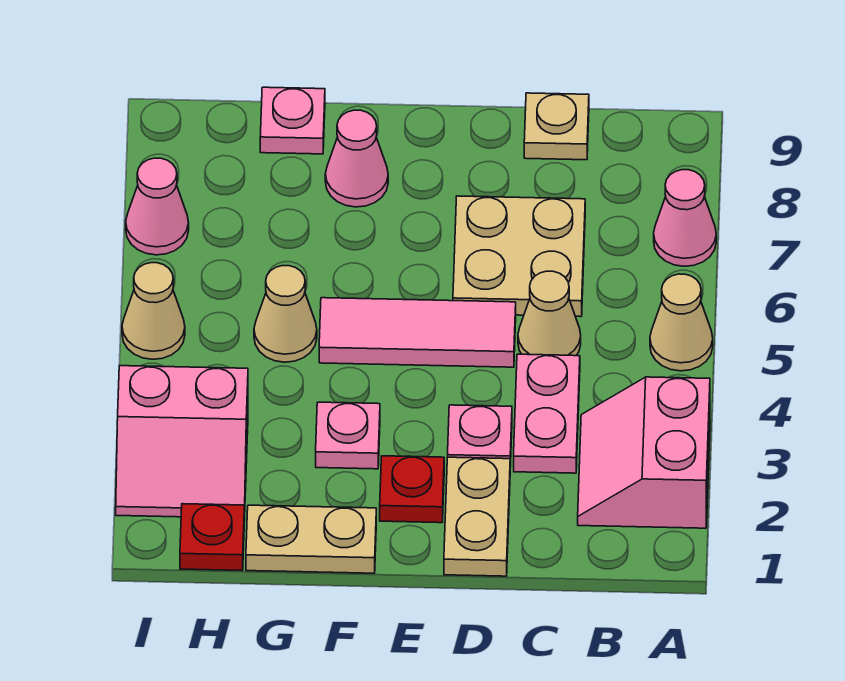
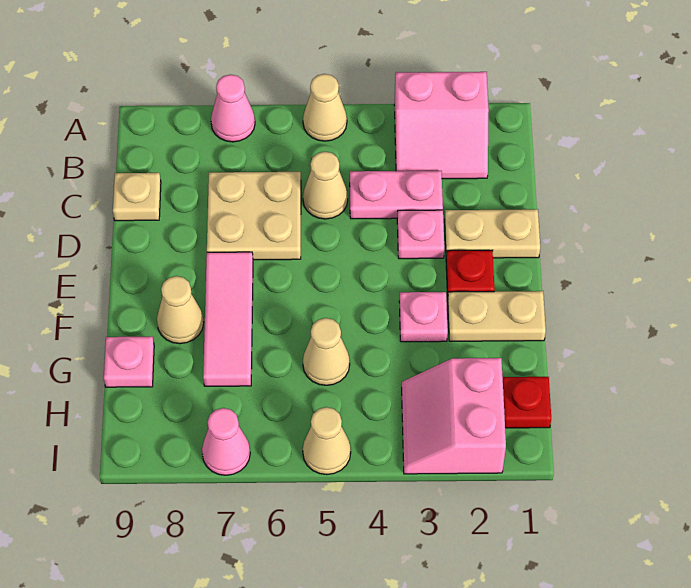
pink 1x3 tile [319,298,516,367] -> pink 1x3 tile moved to [203,252,253,386]
tan 1x2 plate [246,505,376,573] -> tan 1x2 plate turned to [448,291,546,341]
pink 1x1 cone [325,110,388,207] -> tan 1x1 cone [157,276,204,344]
pink 2x2 slope [116,366,248,517] -> pink 2x2 slope turned to [402,358,506,474]

